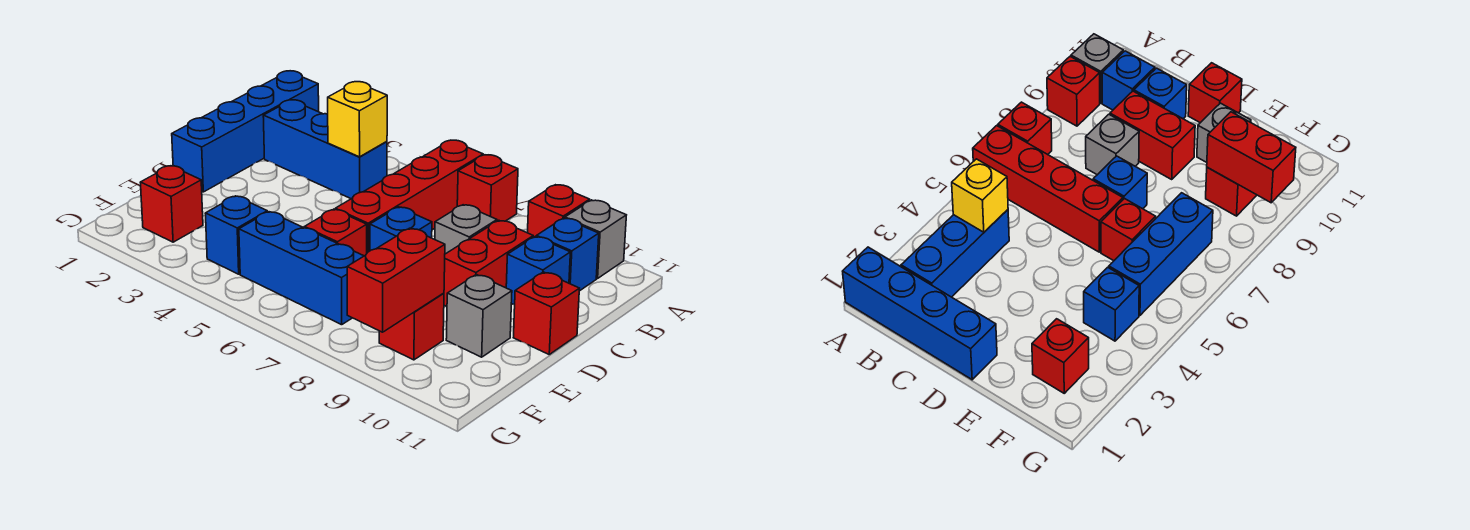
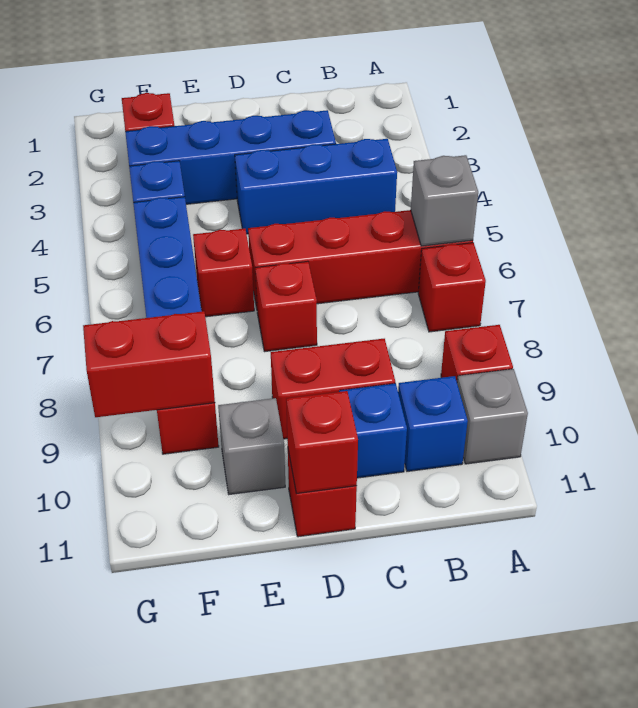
blue 1x4 brick [172,71,319,192] -> blue 1x4 brick moved to [125,110,336,204]
blue 1x3 brick [263,100,387,199] -> blue 1x3 brick turned to [235,139,397,234]
yellow 1x1 brick [328,82,387,157] -> none
grey 1x1 brick [435,205,497,254] -> grey 1x1 brick moved to [411,155,478,246]
blue 1x1 brick [370,207,432,251] -> red 1x1 brick [255,261,317,352]
none -> red 1x1 brick [286,391,358,494]

